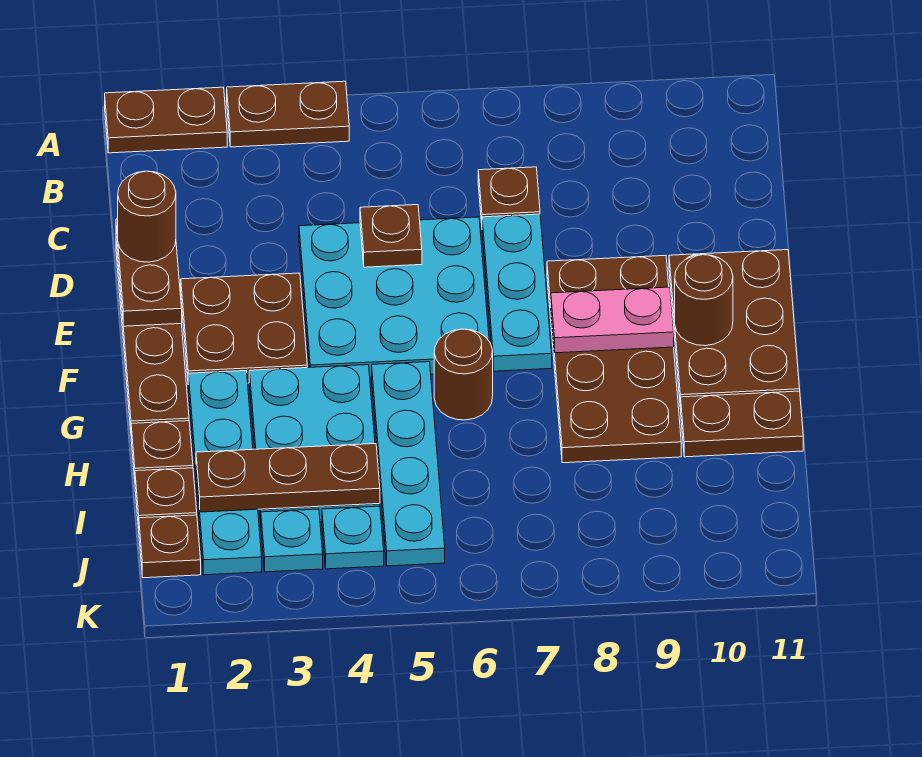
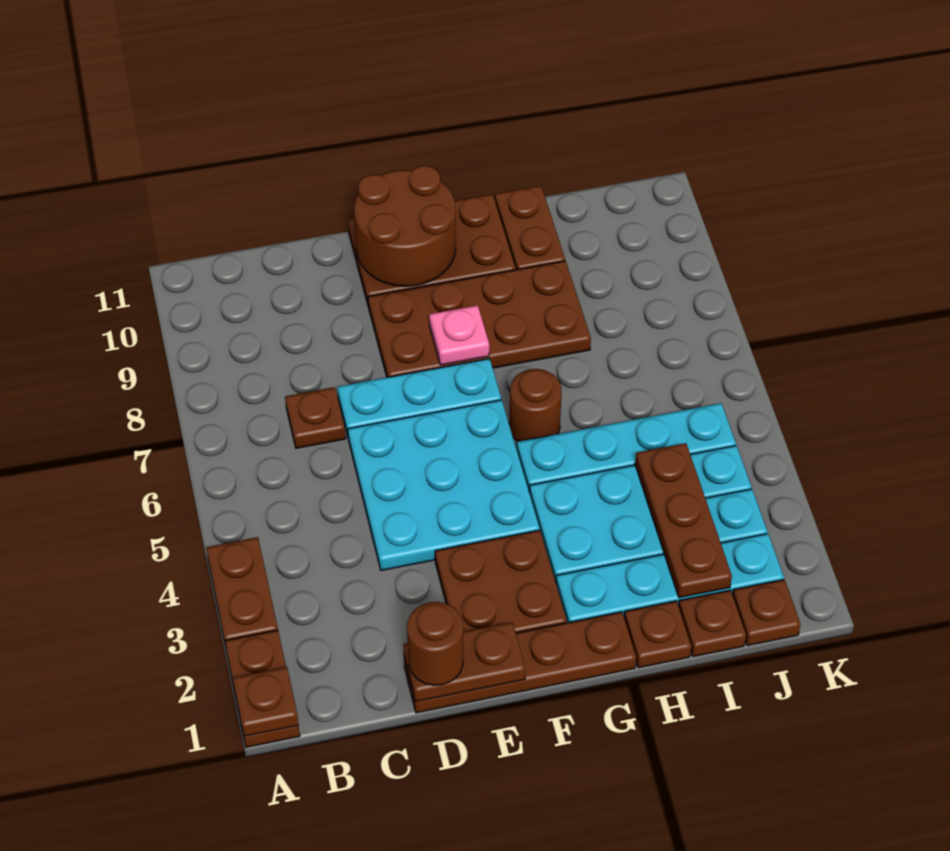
brown 1x1 plate [360,205,422,267] -> brown 1x1 plate moved to [233,667,299,736]
pink 1x2 plate [551,287,674,353] -> pink 1x1 plate [429,305,489,365]
brown 1x1 round brick [675,255,733,346] -> brown 2x2 round brick [354,166,456,286]

